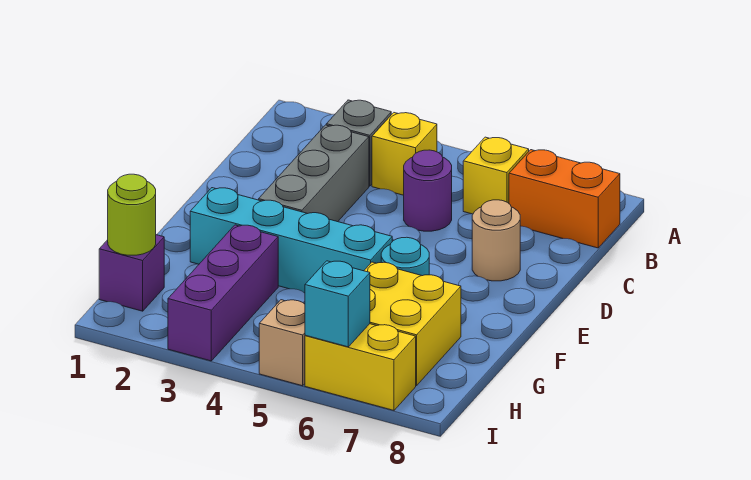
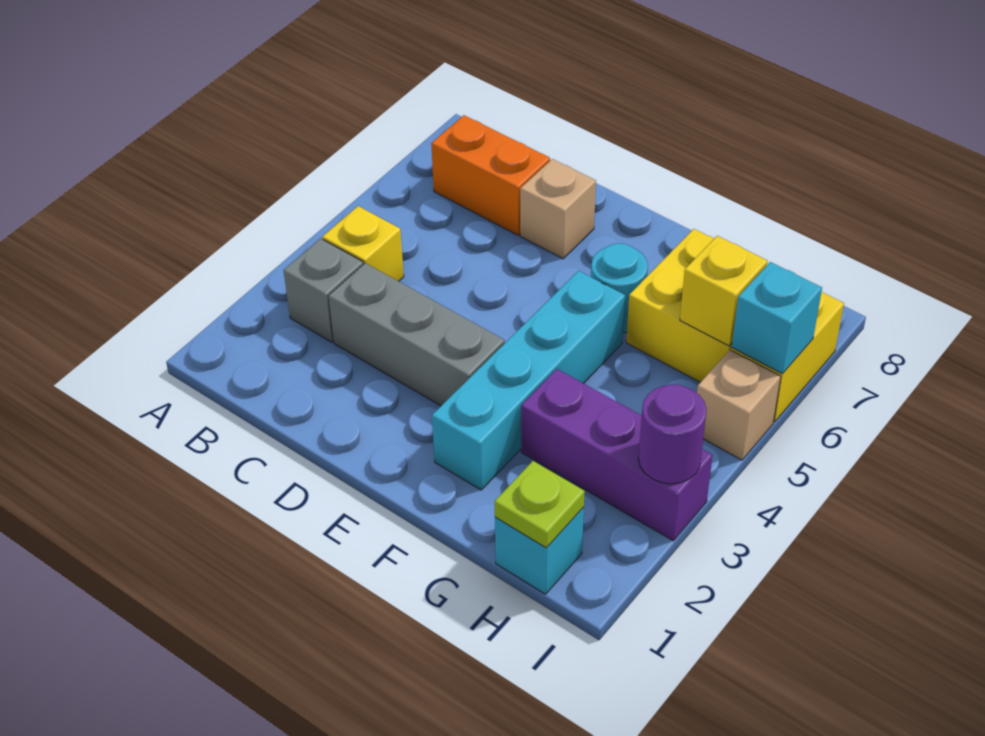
yellow 1x1 brick [463,137,529,214] -> yellow 1x1 brick moved to [680,236,768,346]
orange 1x2 brick [509,150,620,248] -> orange 1x2 brick turned to [431,115,550,235]
purple 1x1 round brick [404,150,452,231] -> purple 1x1 round brick moved to [638,385,707,484]
tan 1x1 round brick [472,200,520,281] -> tan 1x1 brick [520,159,596,259]
purple 1x1 brick [99,235,164,311] -> cyan 1x1 brick [495,507,584,594]
lime 1x1 round brick [108,174,156,255] -> lime 1x1 plate [495,461,585,548]

